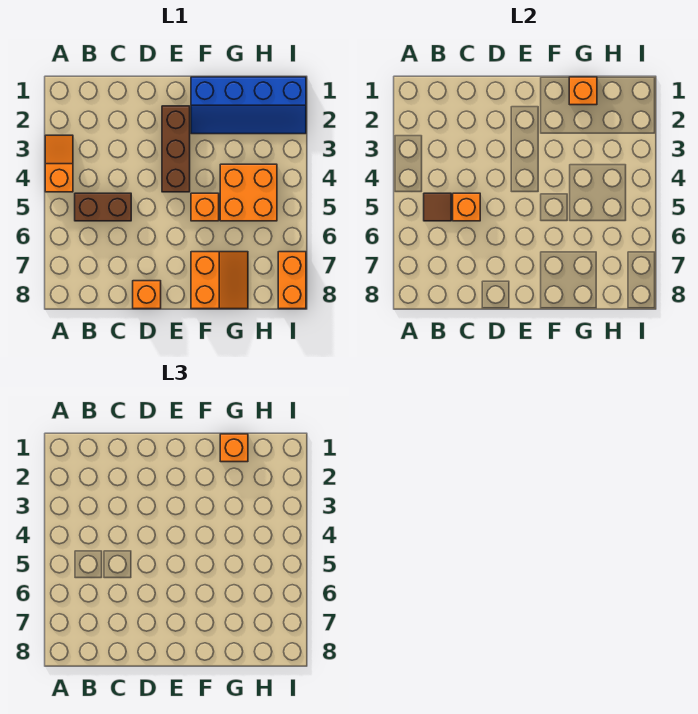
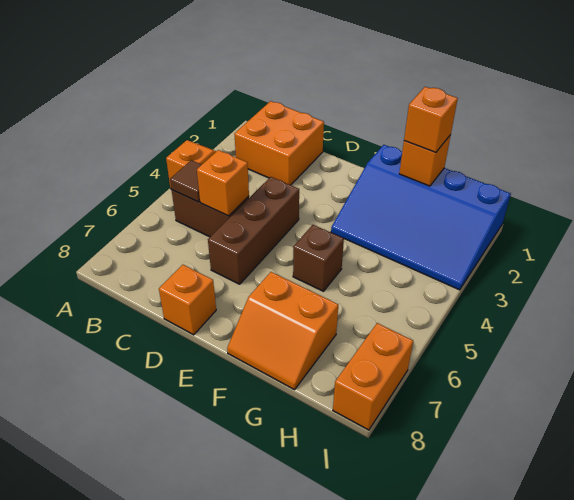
brown 1x3 brick [162,106,190,192] -> brown 1x3 brick moved to [208,177,299,284]
blue 2x4 slope [191,77,306,134] -> blue 3x4 slope [331,145,511,290]
orange 1x1 brick [191,193,219,221] -> brown 1x1 brick [293,225,344,291]
orange 2x2 slope [191,252,248,309] -> orange 2x2 slope turned to [227,272,338,390]
orange 2x2 brick [220,164,277,221] -> orange 2x2 brick moved to [235,101,324,185]

